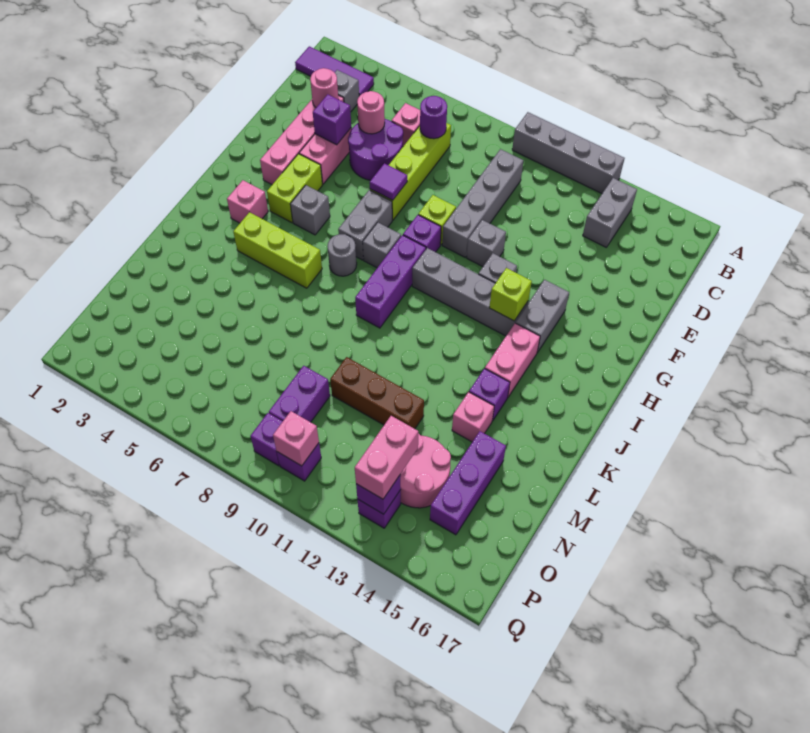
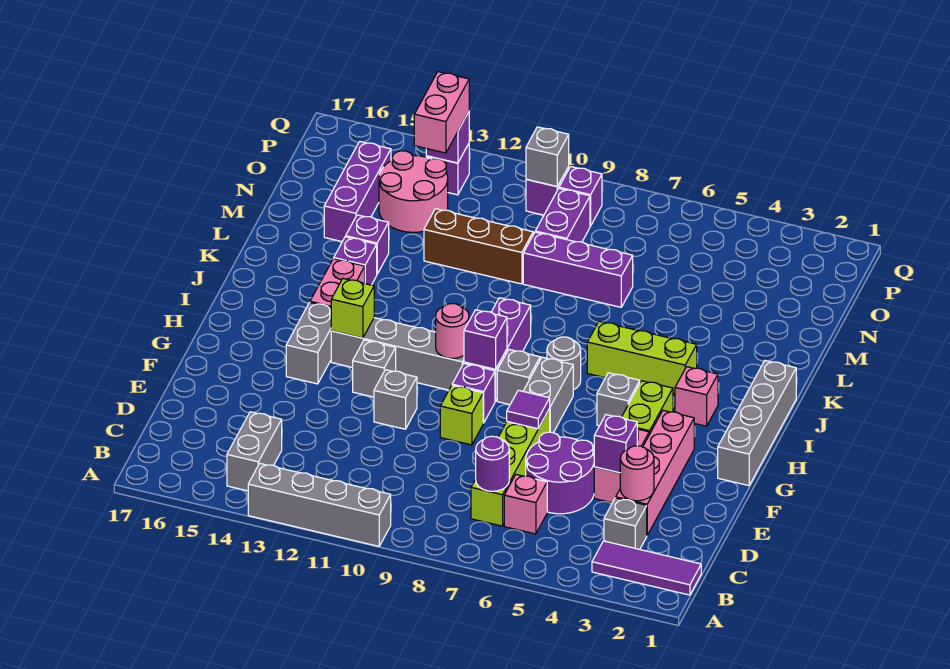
grey 1x4 brick [442,149,523,257] -> grey 1x4 brick moved to [718,361,796,486]
pink 1x1 round brick [357,91,385,134] -> pink 1x1 round brick moved to [436,304,469,358]
none -> purple 1x1 brick [464,310,507,369]
pink 1x1 brick [452,392,494,442] -> purple 1x1 brick [346,215,389,274]
none -> purple 1x3 brick [523,232,633,307]
pink 1x1 brick [273,411,319,466] -> grey 1x1 brick [526,127,569,186]

